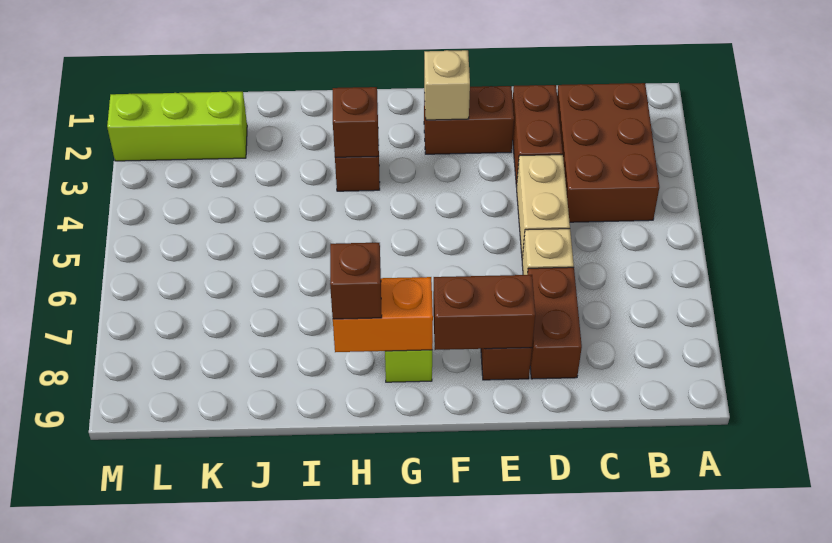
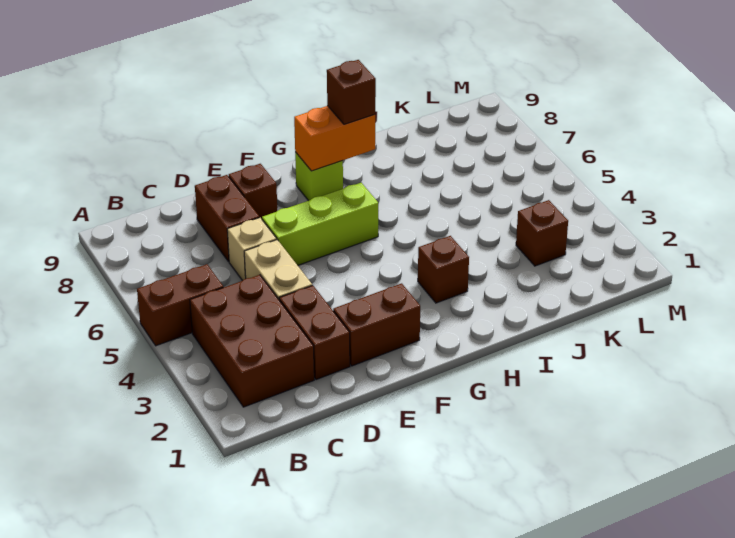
brown 1x2 brick [433,275,535,350] -> brown 1x2 brick moved to [137,264,223,346]
tan 1x1 brick [424,50,470,120] -> none
brown 1x1 brick [333,87,379,157] -> brown 1x1 brick moved to [516,200,568,266]
lime 1x3 brick [107,92,247,161] -> lime 1x3 brick moved to [262,183,378,265]

